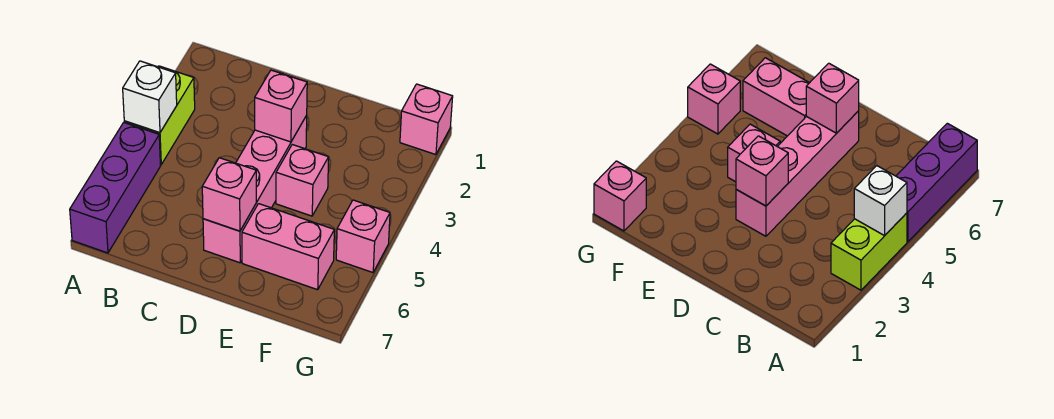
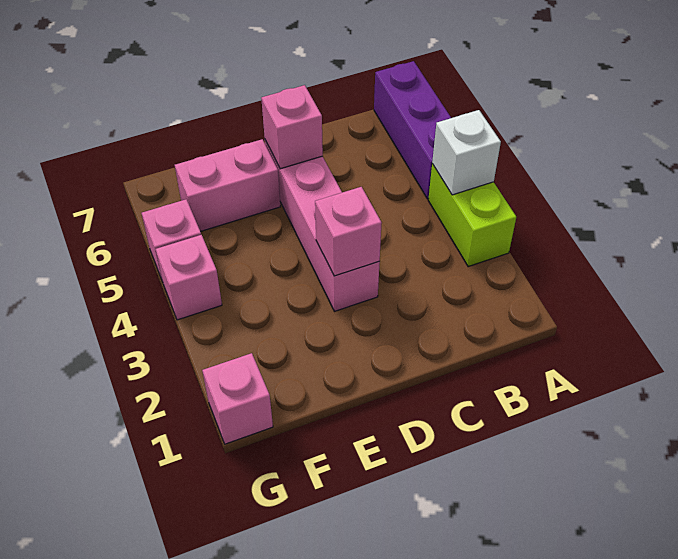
pink 1x1 brick [276,145,329,216] -> pink 1x1 brick moved to [155,235,222,320]

